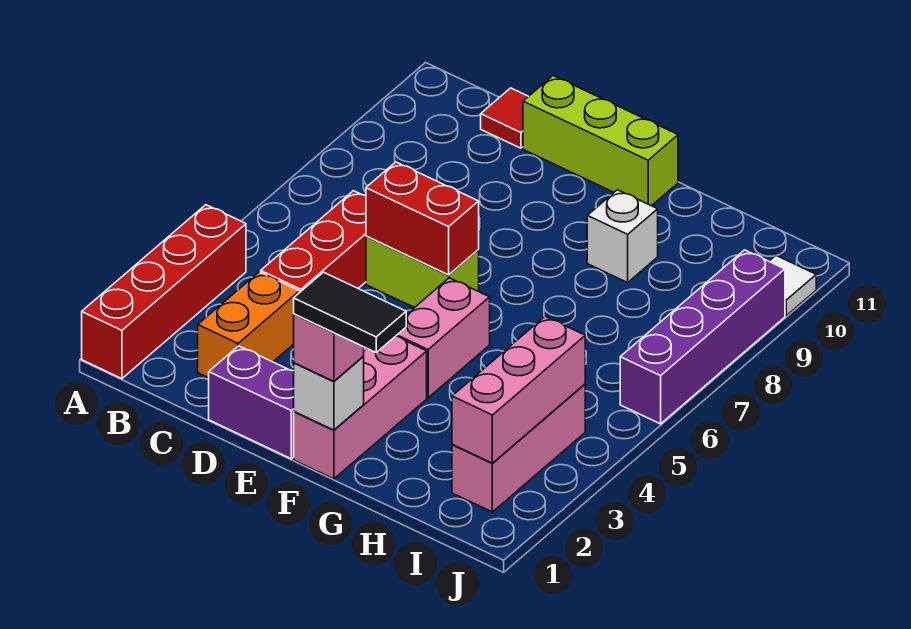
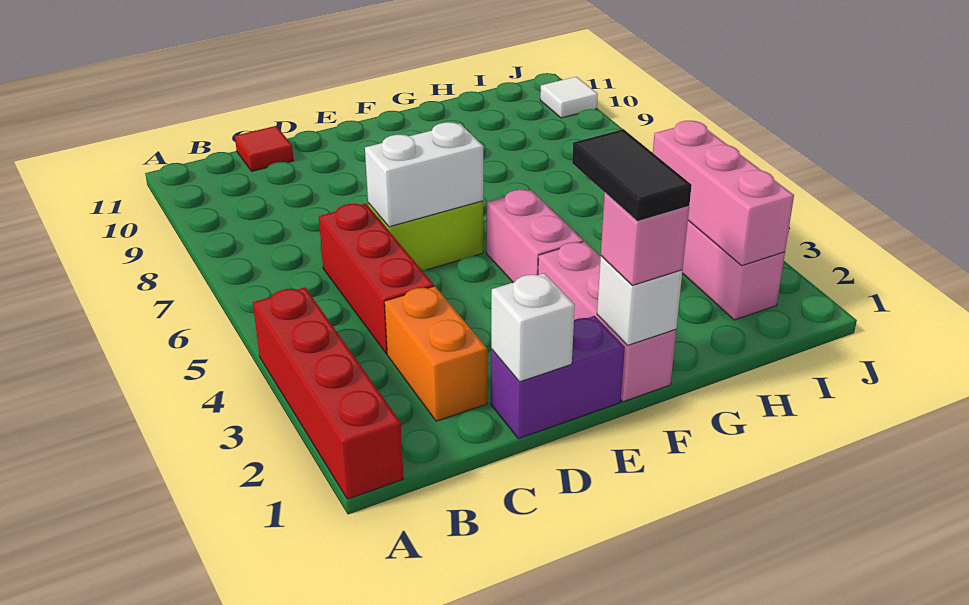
red 1x2 brick [366,162,479,275] -> white 1x2 brick [365,122,483,227]
lime 1x3 brick [523,76,678,206] -> none
black 1x2 tile [294,272,406,352] -> black 1x2 tile turned to [572,129,692,221]
white 1x1 brick [587,190,658,283] -> white 1x1 brick moved to [491,273,575,382]
purple 1x4 brick [620,250,785,424] -> none

